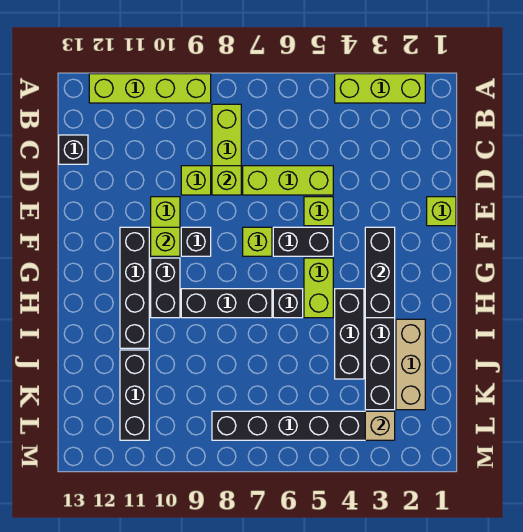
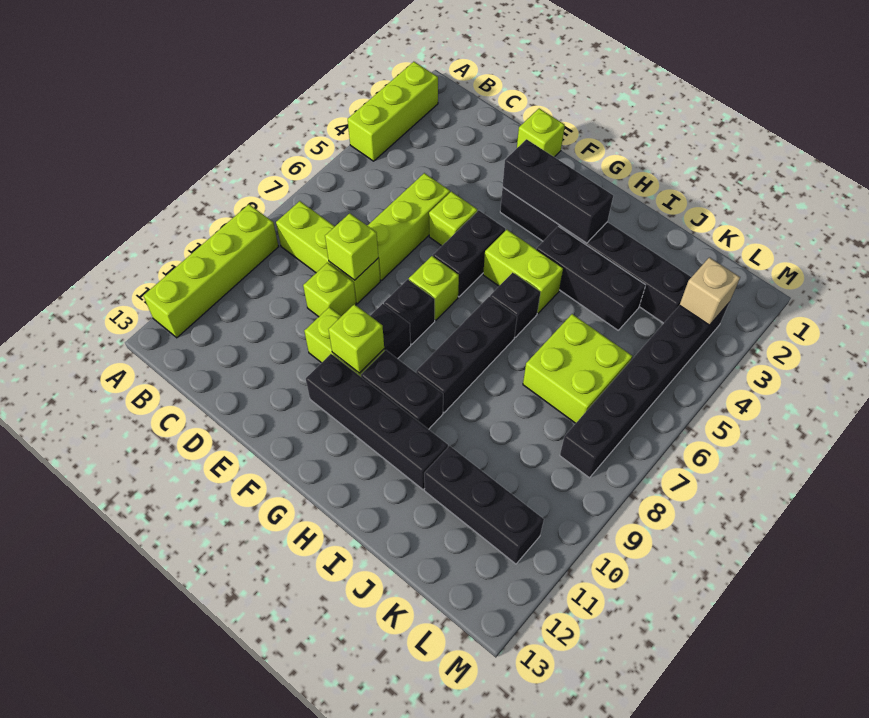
black 1x1 brick [59,135,88,164] -> black 1x1 brick moved to [384,279,435,344]
tan 1x3 brick [396,319,425,410] -> none
none -> lime 2x2 brick [523,314,632,423]

